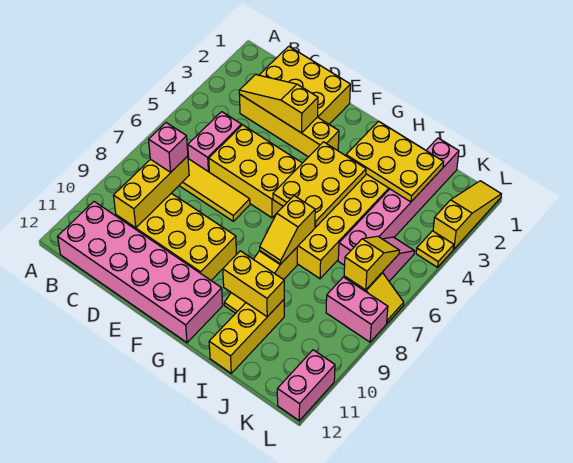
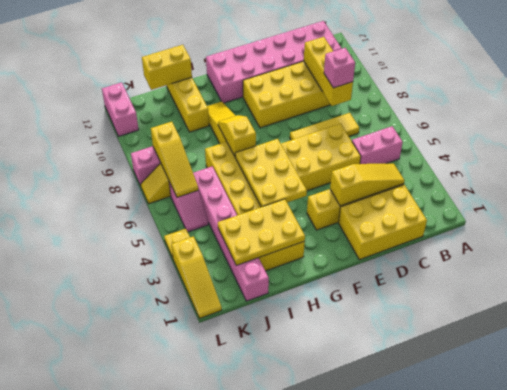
pink 1x2 brick [188,112,242,172] -> pink 1x2 brick turned to [352,126,403,164]
yellow 1x2 brick [223,251,284,317] -> yellow 1x2 brick moved to [142,45,192,90]
yellow 1x2 slope [344,236,399,290] -> yellow 1x3 slope [151,122,198,197]

